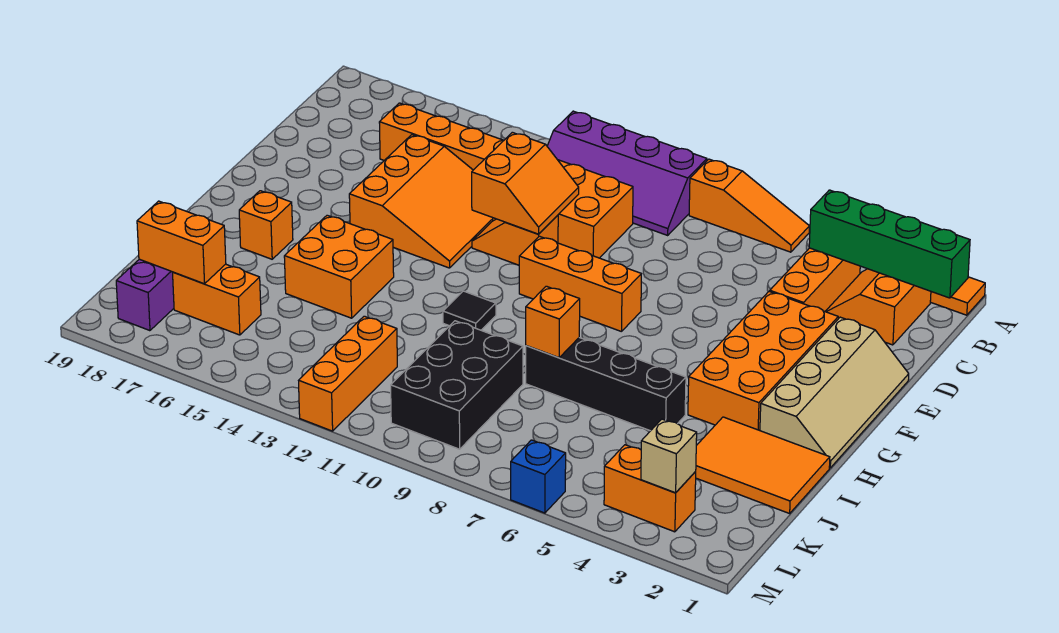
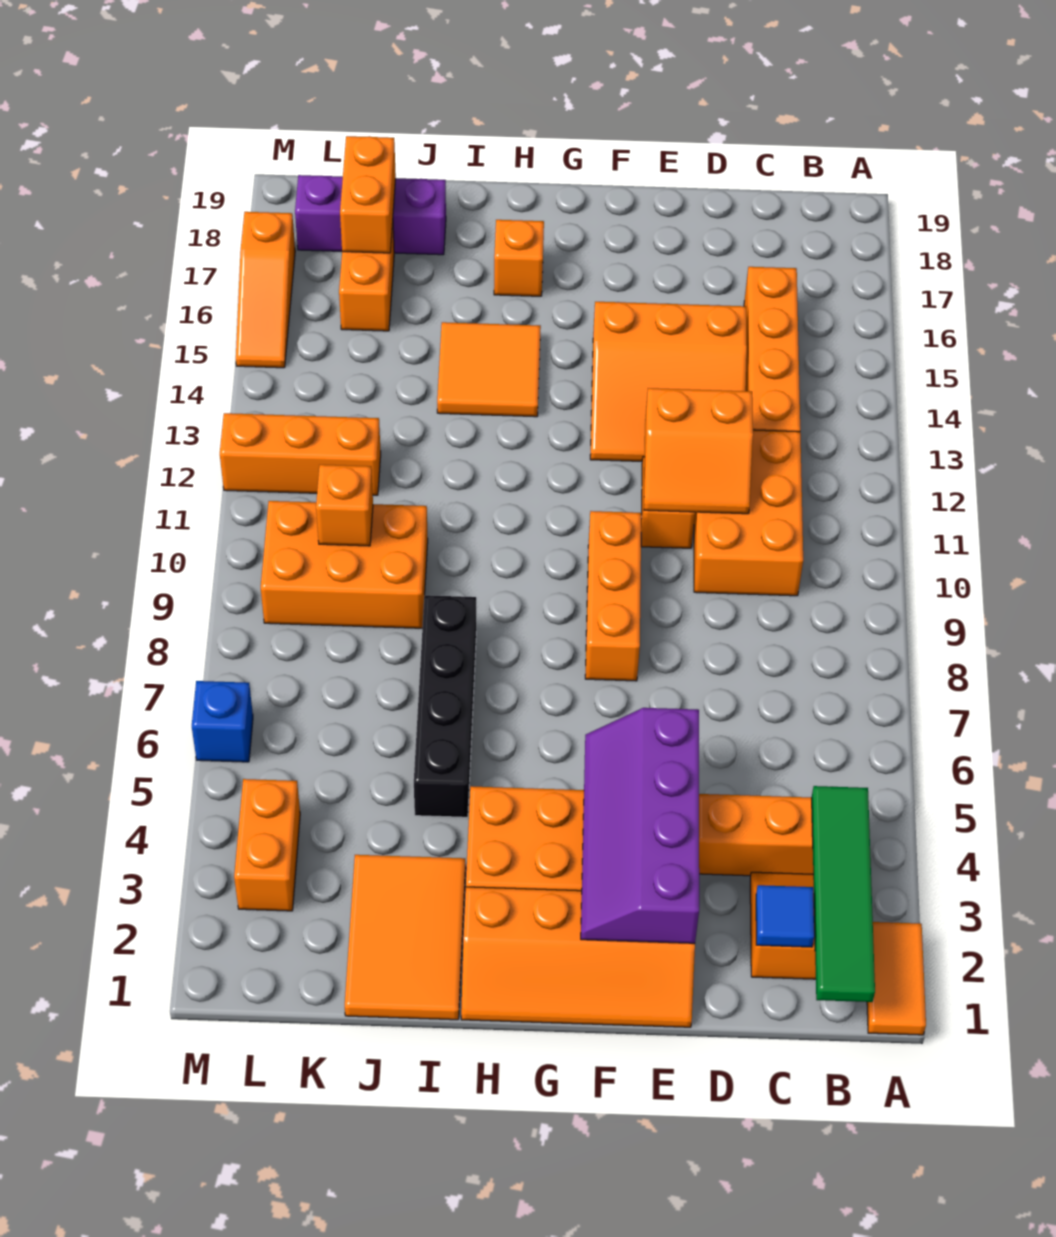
orange 1x3 slope [689,159,809,252] -> orange 1x3 slope moved to [236,212,295,368]
purple 2x4 slope [547,111,707,235] -> purple 2x4 slope moved to [581,708,699,943]
green 1x4 brick [809,190,970,298] -> green 1x4 tile [812,786,875,1002]
none -> blue 1x1 tile [756,885,814,947]
tan 2x4 slope [760,317,909,468] -> orange 2x4 slope [461,887,695,1027]
black 1x1 tile [443,291,496,330] -> none
orange 2x2 brick [284,215,394,318] -> orange 2x2 tile [437,322,541,417]
orange 1x1 brick [526,286,580,358] -> orange 1x1 brick moved to [316,465,373,546]
black 2x3 brick [391,321,523,449] -> orange 2x3 brick [261,501,428,628]
tan 1x1 brick [641,419,697,493] -> none

